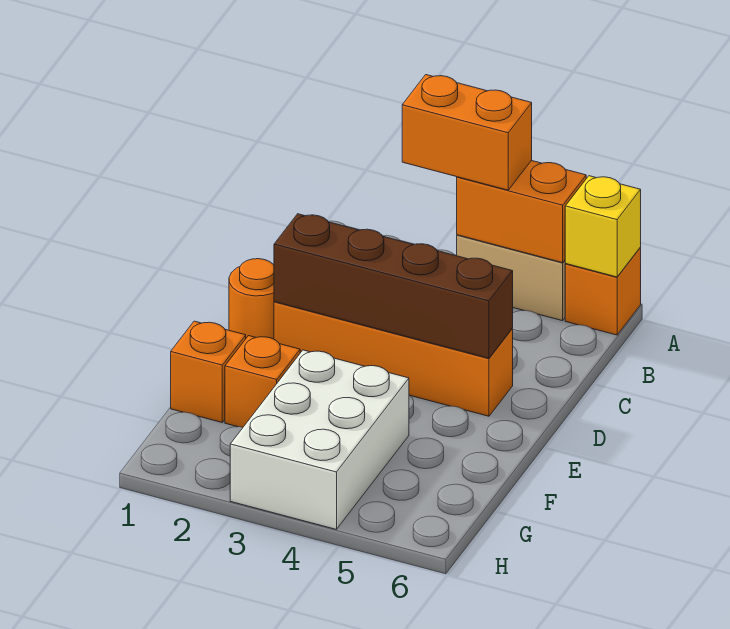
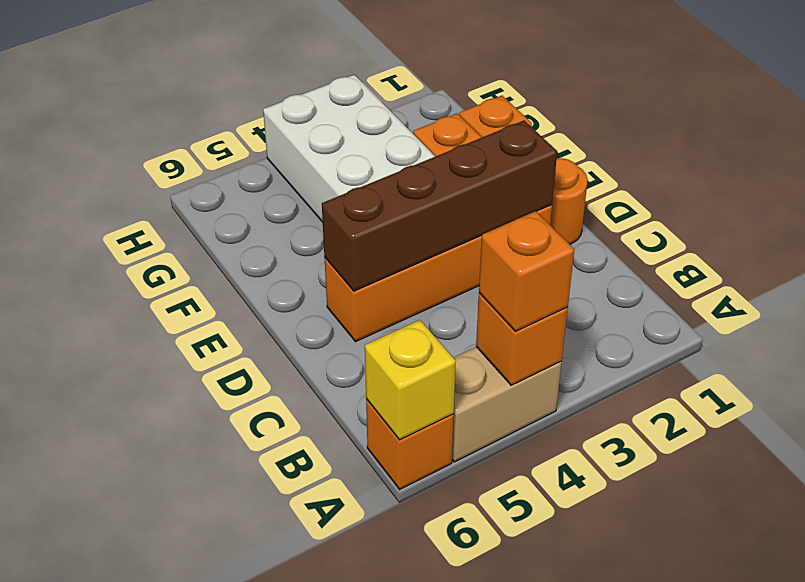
orange 1x2 brick [402,75,532,190] -> orange 1x1 brick [479,211,574,331]
orange 1x2 brick [457,160,586,263] -> orange 1x1 brick [476,293,568,385]

